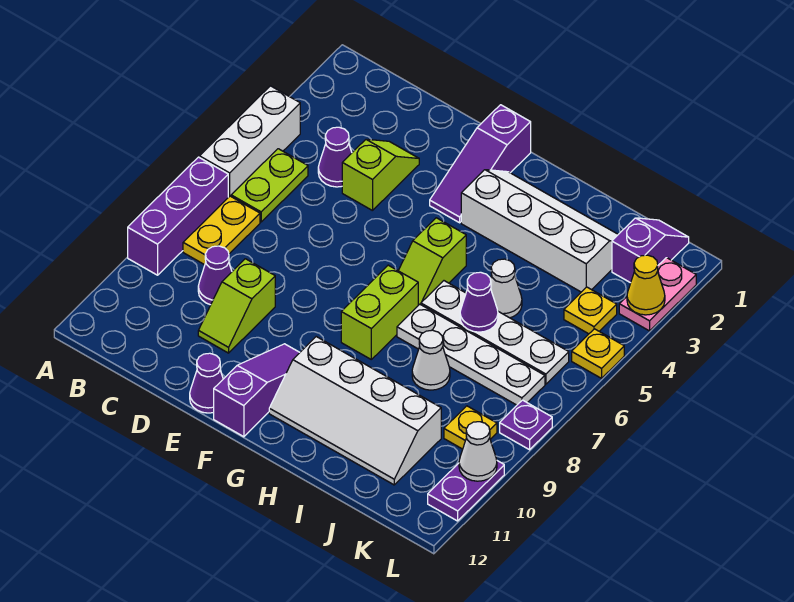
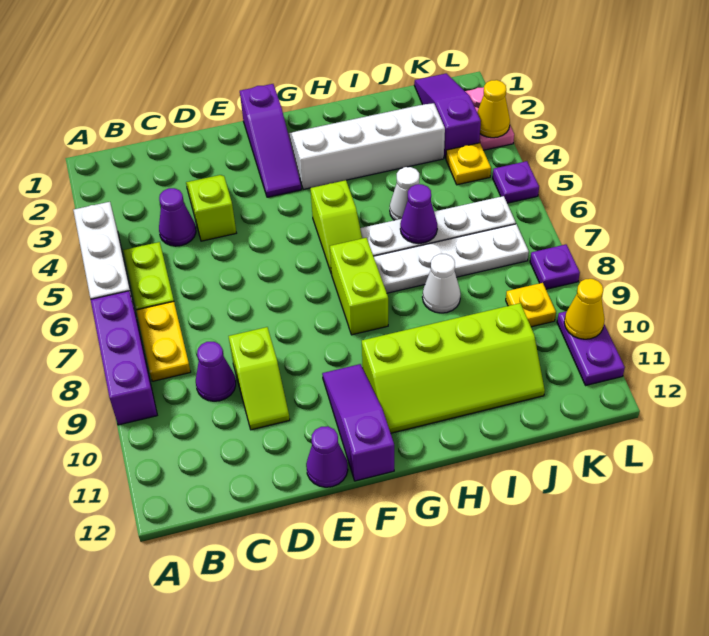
white 2x4 slope [269,337,441,485] -> lime 2x4 slope [362,303,545,433]
purple 1x2 slope [612,218,689,283] -> purple 1x3 slope [414,73,481,158]
yellow 1x1 plate [572,329,624,378] -> purple 1x1 plate [493,161,539,203]
white 1x1 cone [459,422,497,481] -> yellow 1x1 cone [564,279,605,339]

